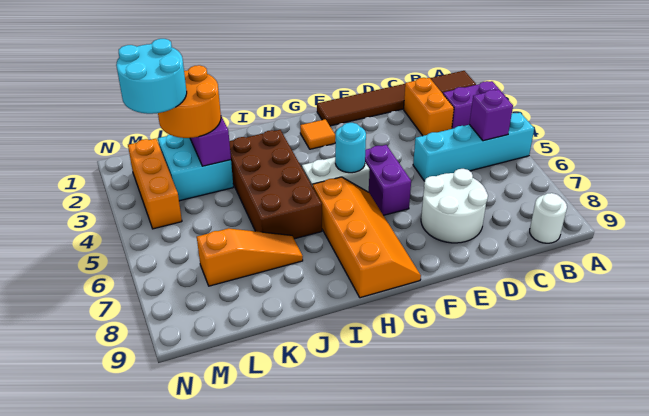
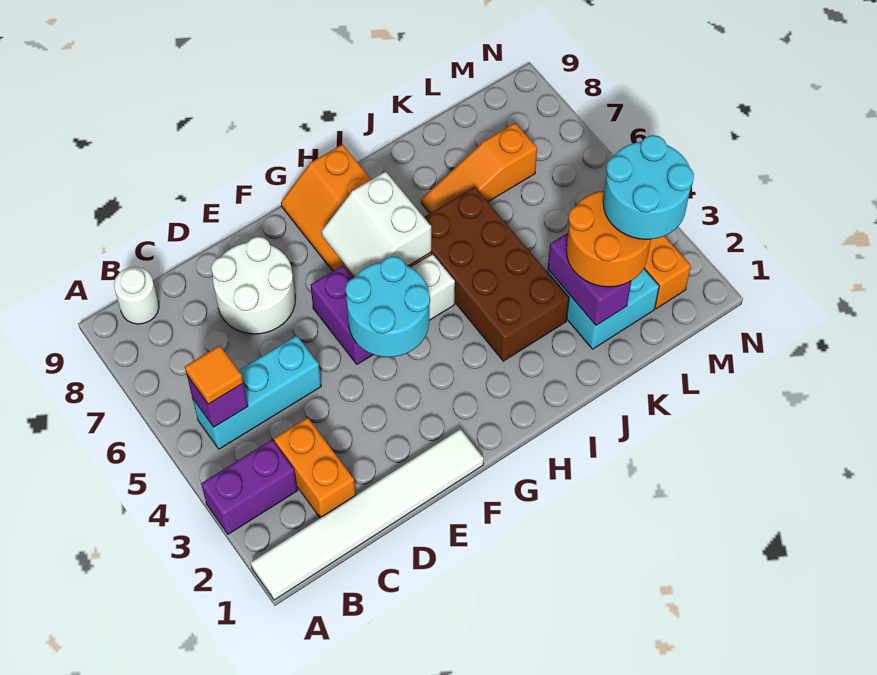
brown 1x6 tile [317,71,476,126] -> white 1x6 tile [251,429,484,600]
cyan 1x4 brick [413,113,534,181] -> cyan 1x3 brick [193,336,321,449]
orange 1x1 tile [300,119,335,149] -> orange 1x1 tile moved to [185,346,243,404]
cyan 1x1 round brick [335,123,366,173] -> cyan 2x2 round brick [346,256,430,357]
none -> white 2x2 slope [321,172,431,277]

